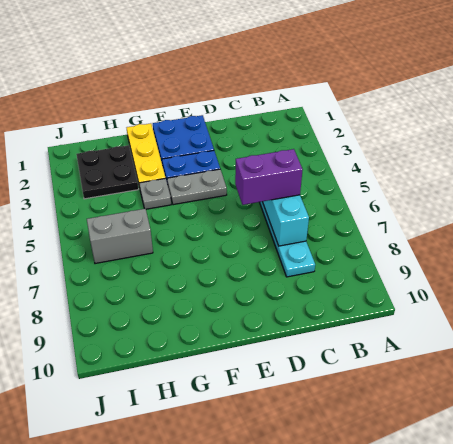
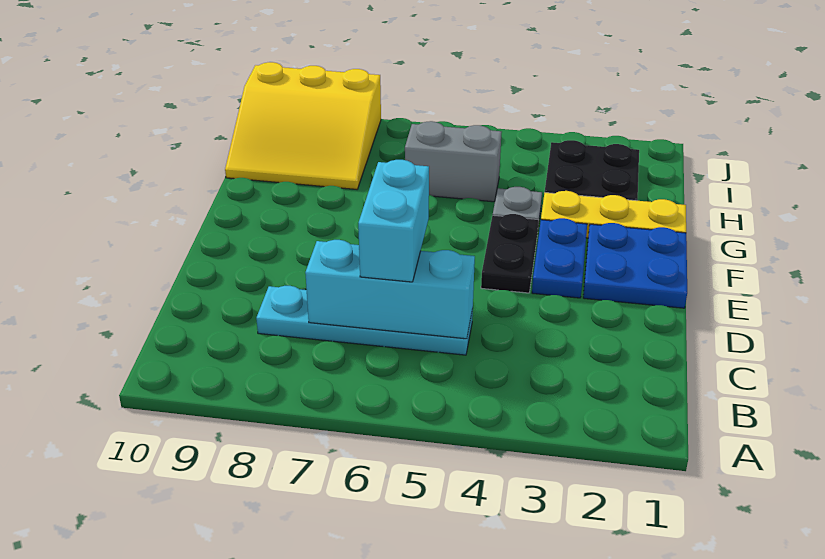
purple 1x2 brick [235,149,303,205] -> cyan 1x2 brick [358,160,429,282]
grey 1x2 plate [167,169,227,205] -> black 1x2 plate [481,214,538,293]
grey 1x2 brick [87,209,153,264] -> grey 1x2 brick turned to [405,121,502,202]
none -> yellow 3x3 slope [225,62,381,189]

